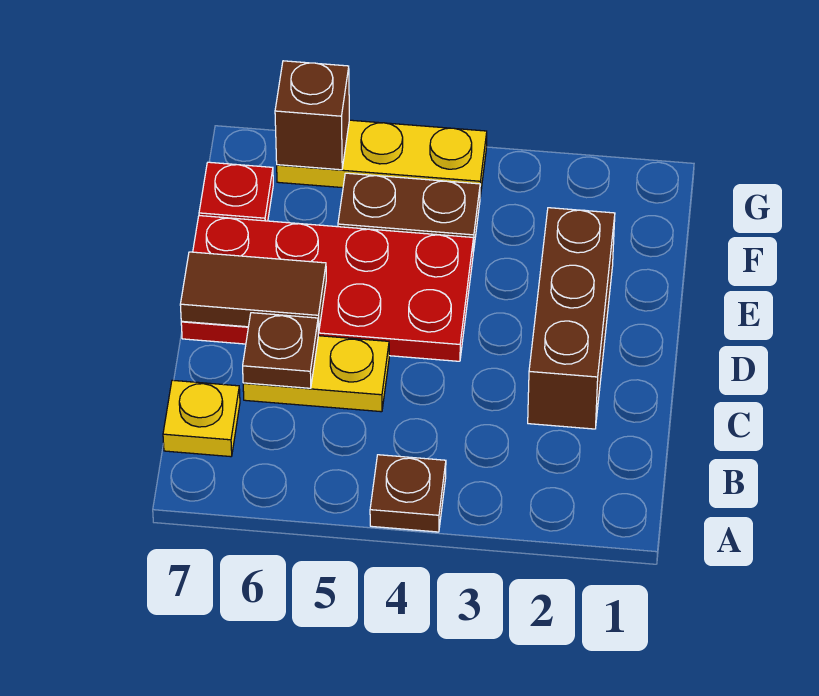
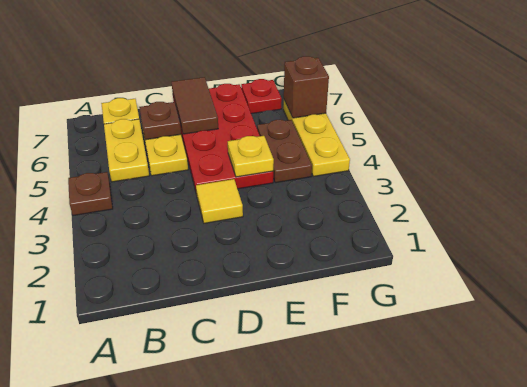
none -> yellow 1x2 plate [104,119,149,182]
brown 1x3 brick [528,208,615,429] -> none
none -> yellow 1x1 tile [196,179,243,223]
none -> yellow 1x1 plate [228,136,274,177]

